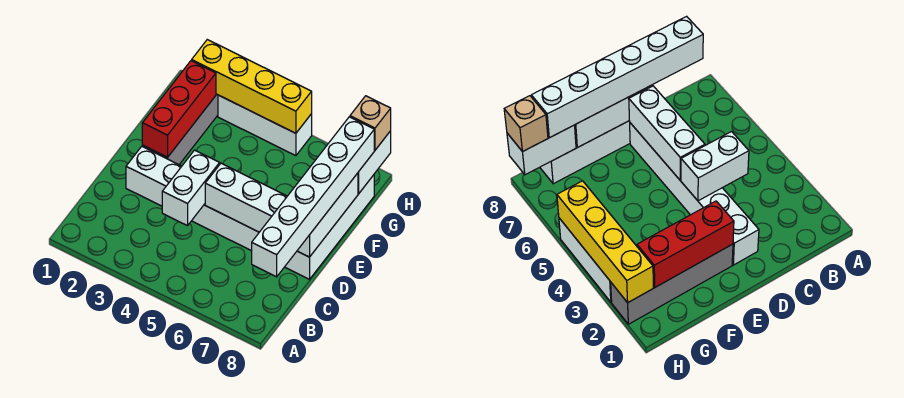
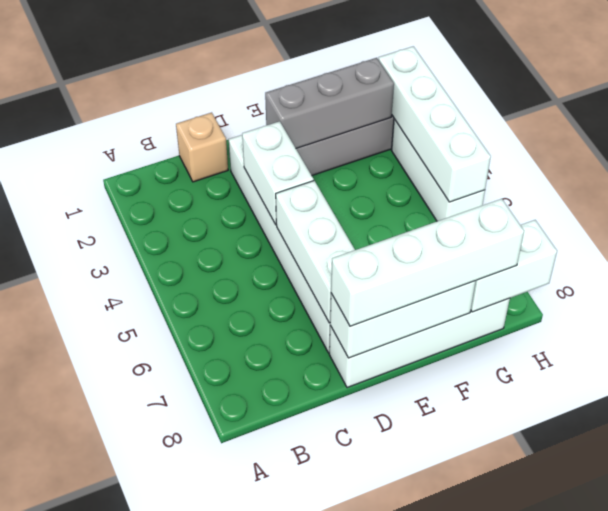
white 1x6 brick [252,117,374,277] -> white 1x4 brick [331,199,524,326]
white 1x2 brick [162,150,220,226] -> white 1x2 brick turned to [242,121,314,225]
red 1x3 brick [142,61,216,157] -> grey 1x3 brick [265,58,394,148]
yellow 1x4 brick [192,40,312,133] -> white 1x4 brick [378,46,491,202]
tan 1x1 brick [350,96,391,150] -> tan 1x1 brick moved to [176,113,228,182]

